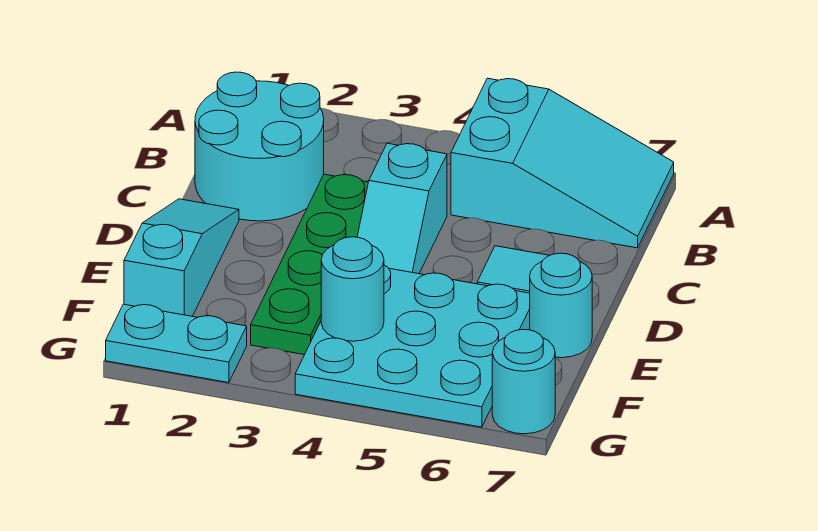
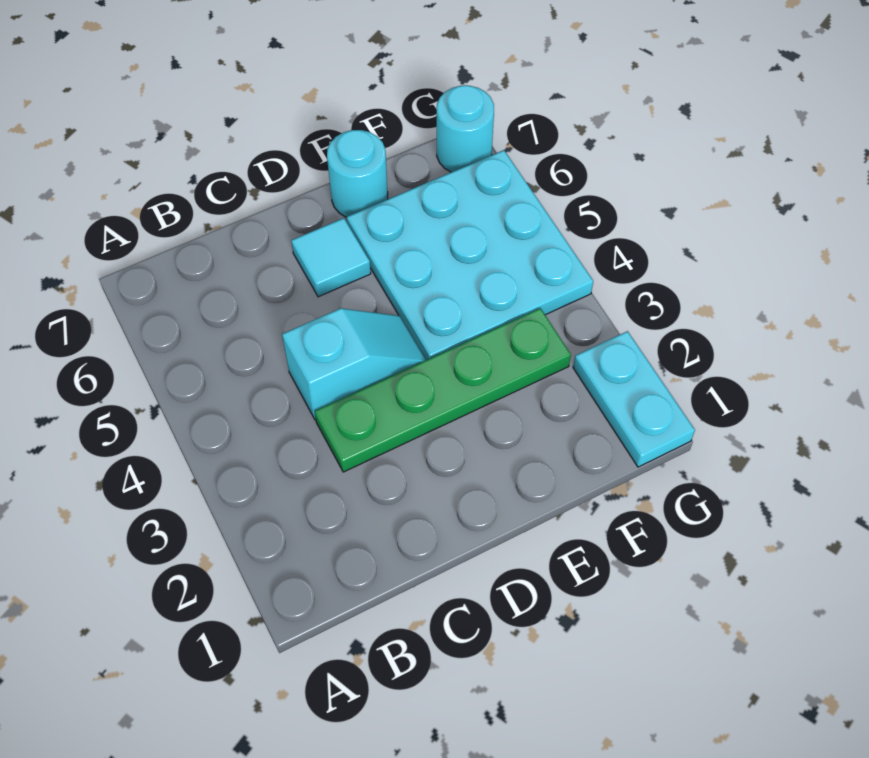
cyan 2x3 slope [451,78,674,248] -> none
cyan 2x2 round brick [195,72,324,221] -> none
cyan 1x3 slope [124,199,239,316] -> none
cyan 1x1 round brick [321,237,384,341] -> none

